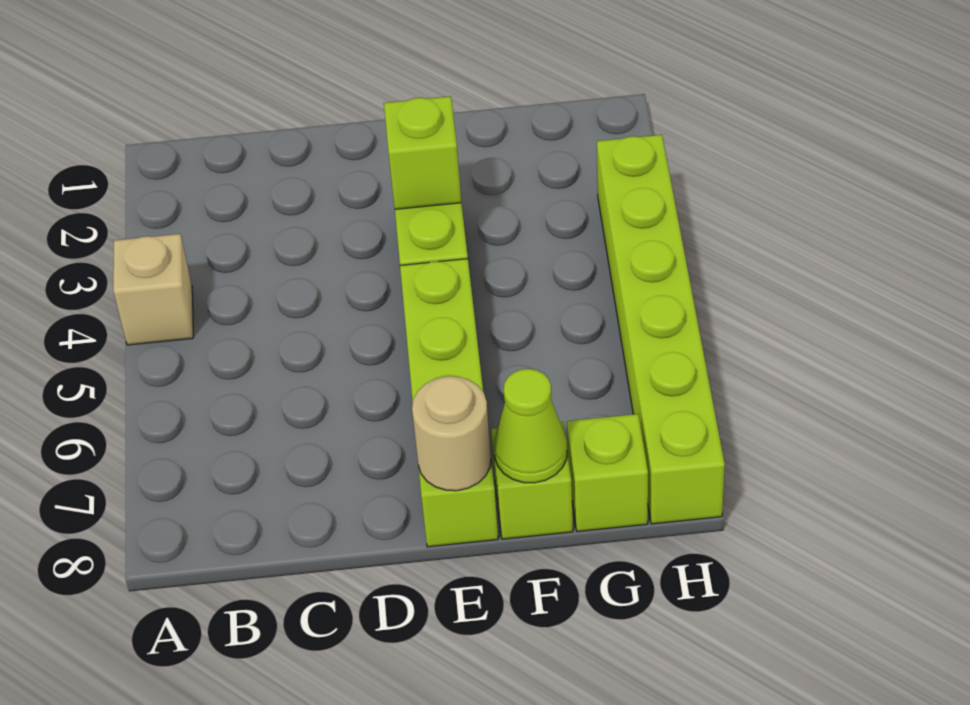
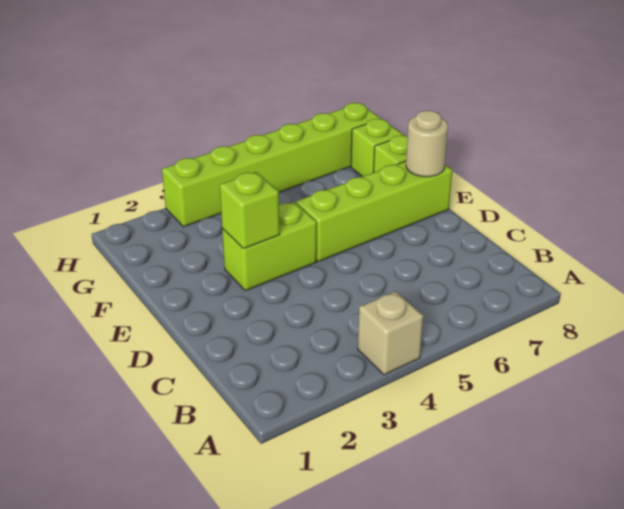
lime 1x1 cone [494,369,567,483] -> none

